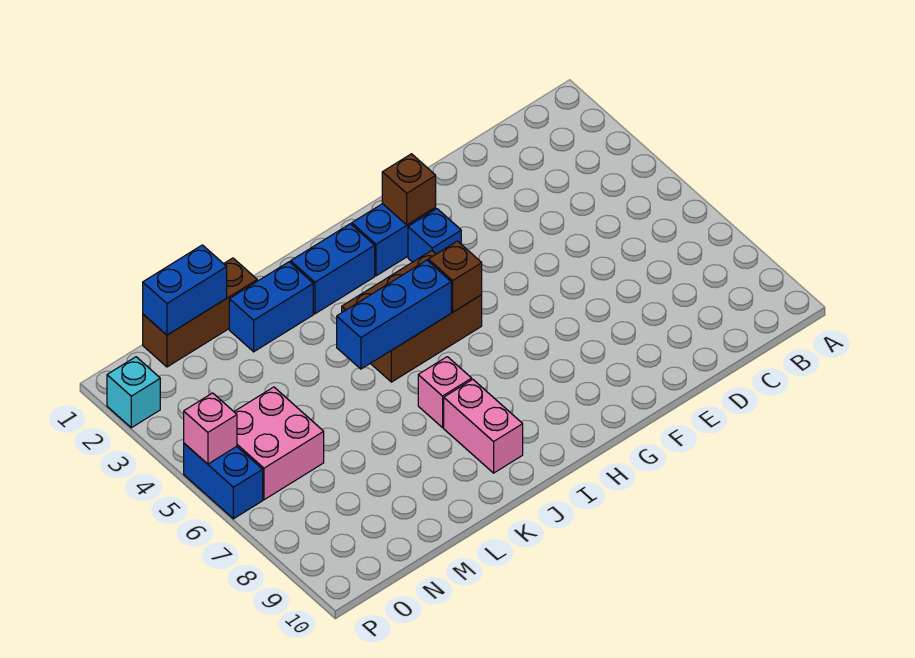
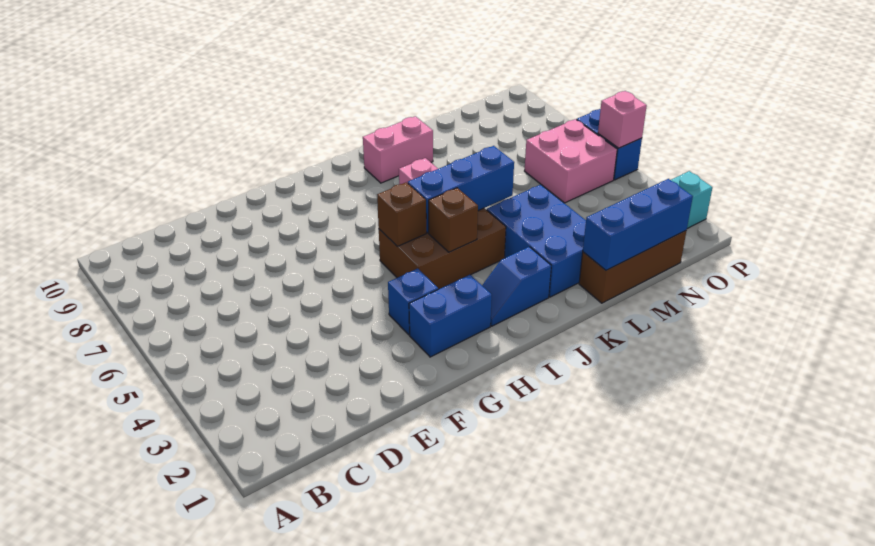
brown 1x1 brick [382,154,436,225] -> brown 1x1 brick moved to [429,188,478,252]
blue 1x2 brick [291,224,375,314] -> blue 1x2 slope [482,247,551,326]
pink 1x2 brick [444,379,523,473] -> pink 1x2 brick turned to [363,116,433,183]
blue 1x2 brick [229,262,313,352] -> blue 2x3 brick [487,185,586,297]
blue 1x2 brick [143,245,227,335] -> blue 1x3 brick [583,179,693,270]

